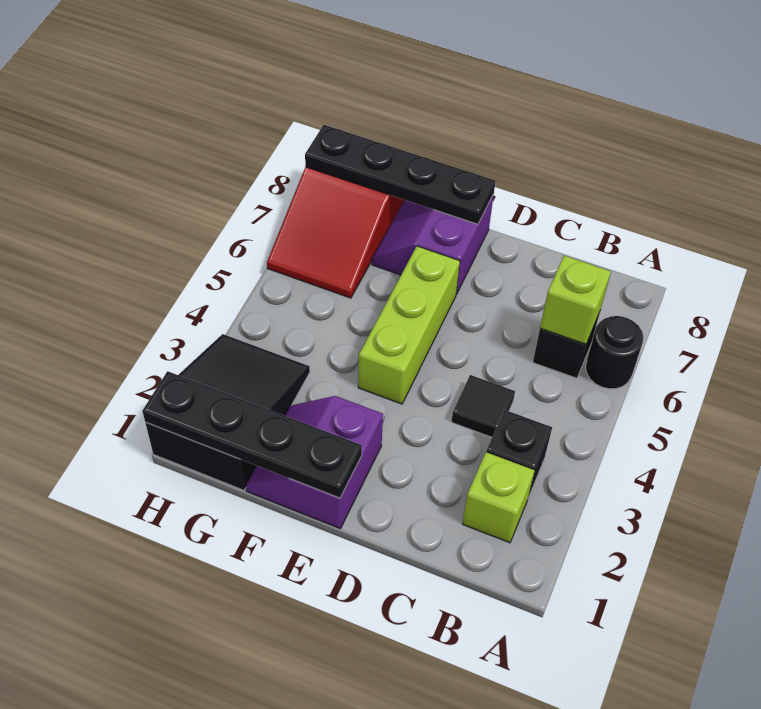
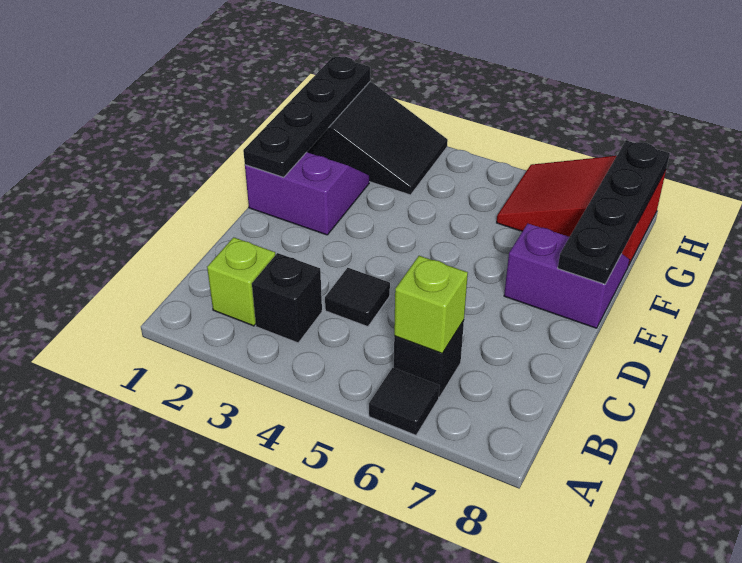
black 1x1 round brick [586,316,644,389] -> black 1x1 tile [369,368,439,435]
lime 1x3 brick [358,246,460,404] -> none

